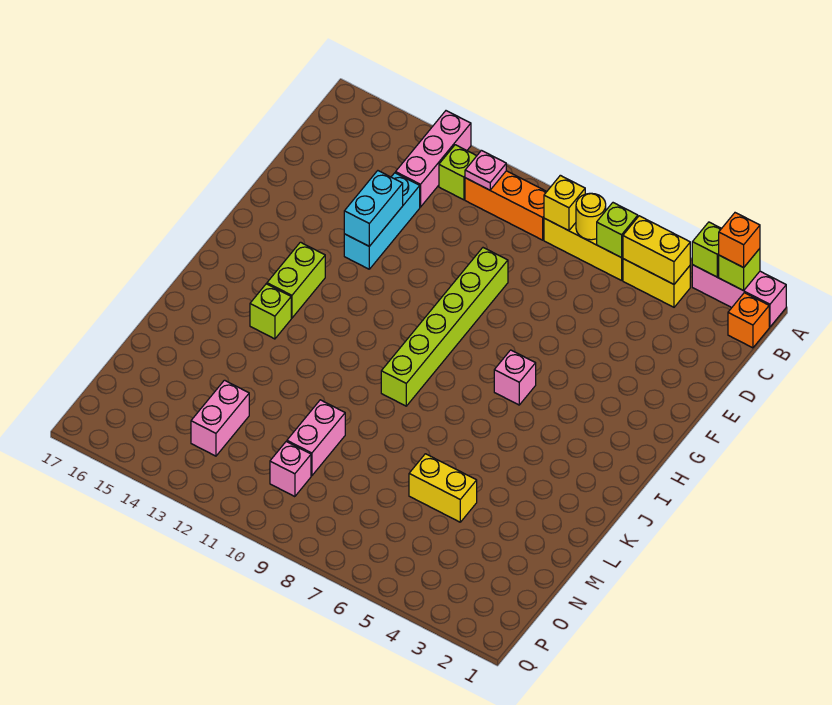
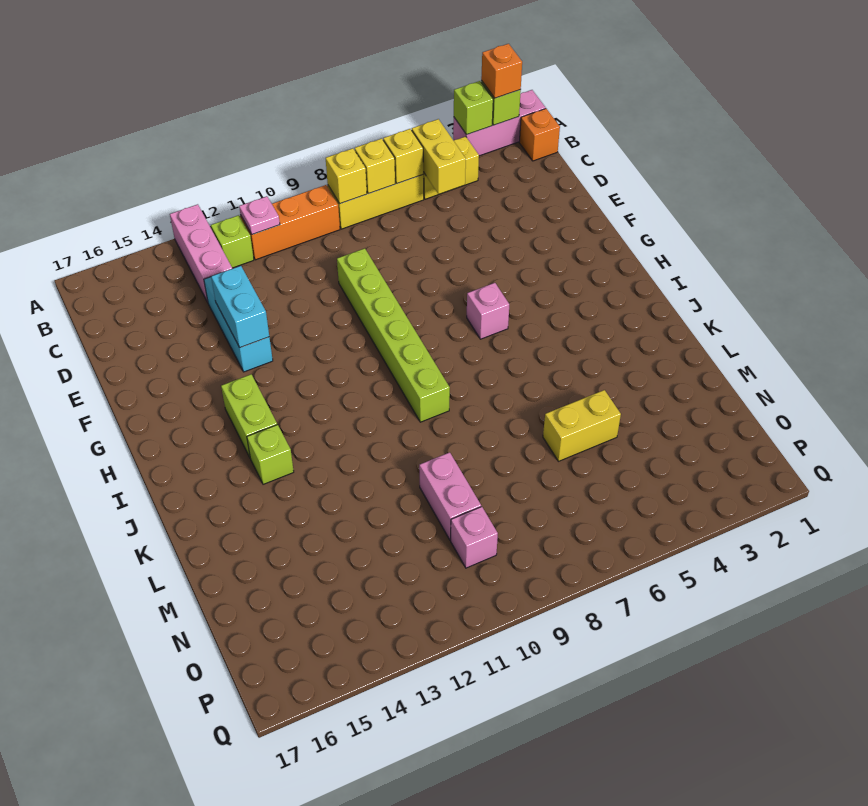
yellow 1x2 brick [623,216,690,284] -> yellow 1x2 brick turned to [412,119,466,194]
lime 1x1 brick [597,203,638,258] -> yellow 1x1 brick [383,129,423,184]
yellow 1x1 round brick [576,193,606,240] -> yellow 1x1 brick [355,138,395,193]
pink 1x2 brick [191,380,249,456] -> none

